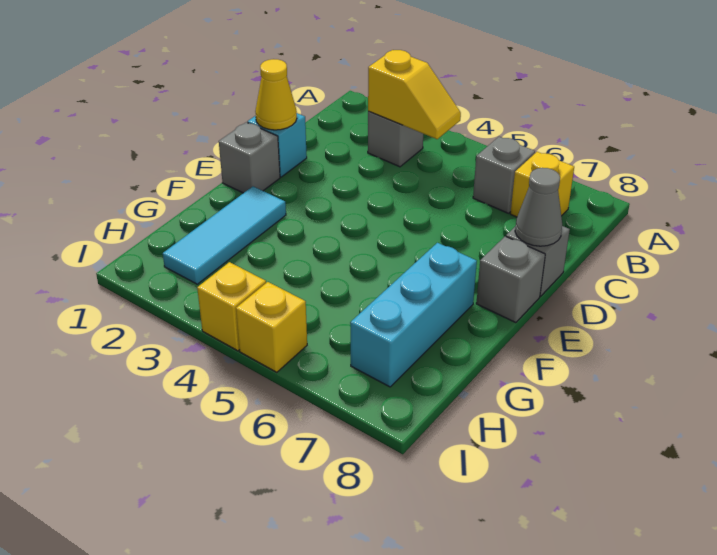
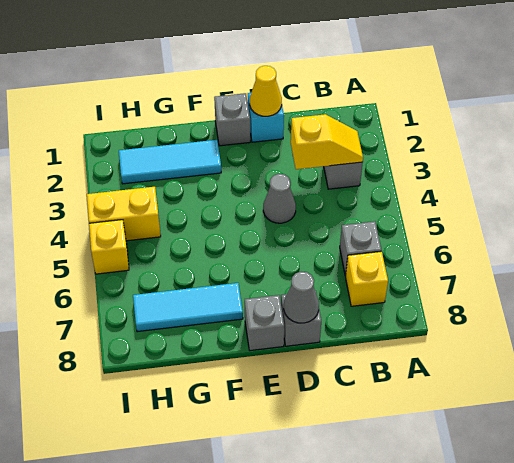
yellow 1x2 slope [368,50,461,139] -> yellow 1x2 slope turned to [291,114,363,169]
none -> grey 1x1 cone [263,174,296,223]
cyan 1x3 brick [350,243,477,387] -> cyan 1x3 tile [133,283,243,332]
yellow 1x1 brick [197,262,266,351] -> yellow 1x2 brick [87,187,161,241]

